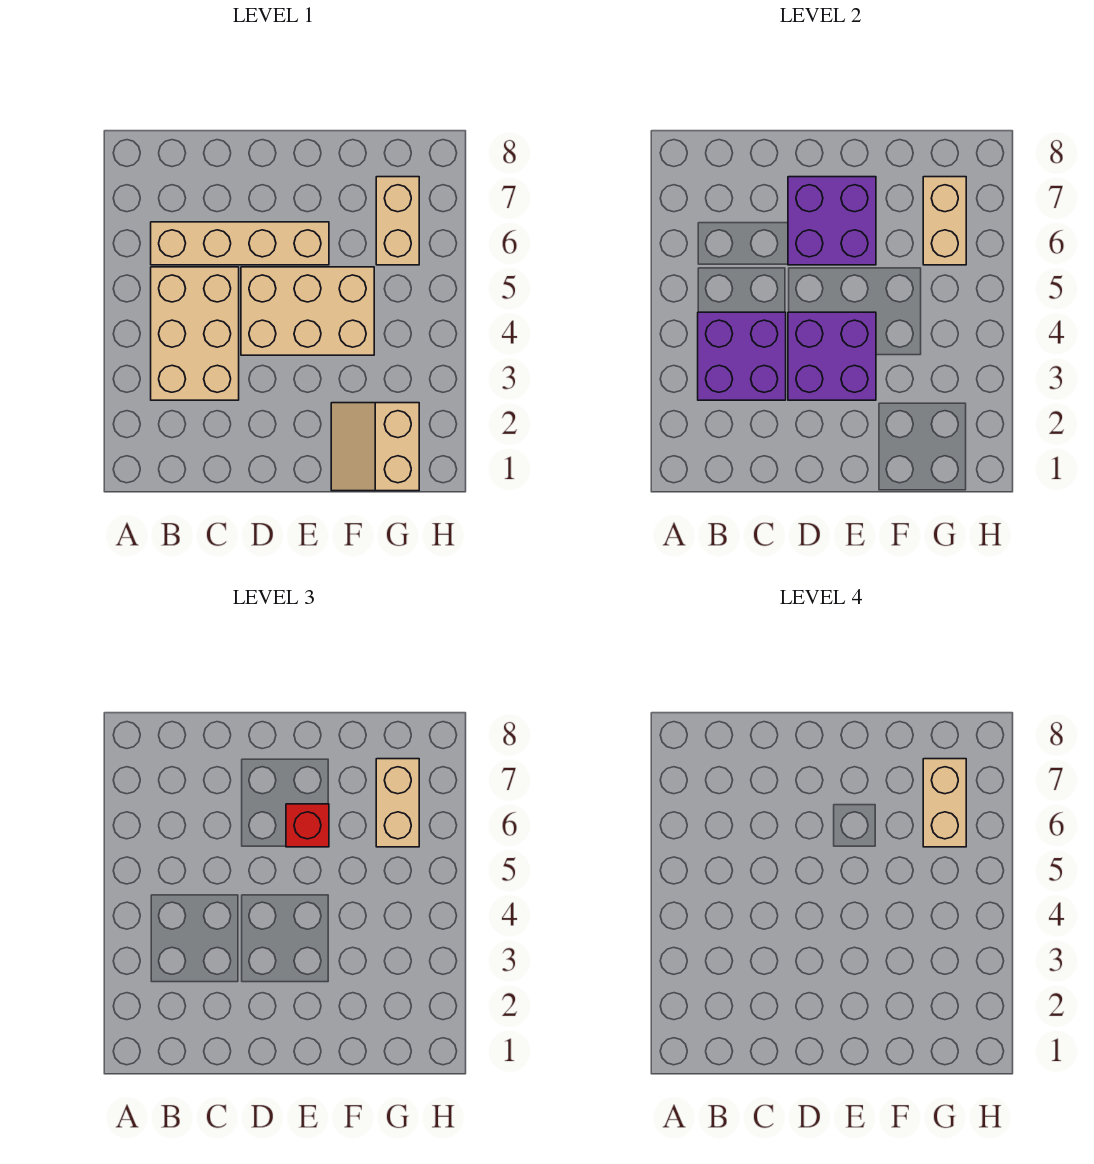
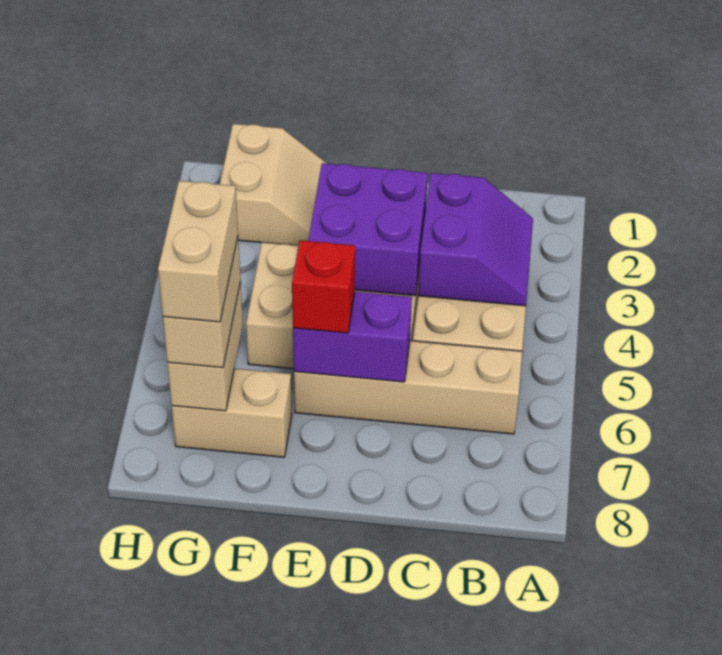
purple 2x2 brick [698,312,786,400] -> purple 2x2 slope [418,173,533,306]
purple 2x2 brick [788,177,876,265] -> purple 1x2 brick [293,292,412,382]
tan 1x2 brick [376,177,419,265] -> tan 1x2 brick turned to [172,368,292,457]

